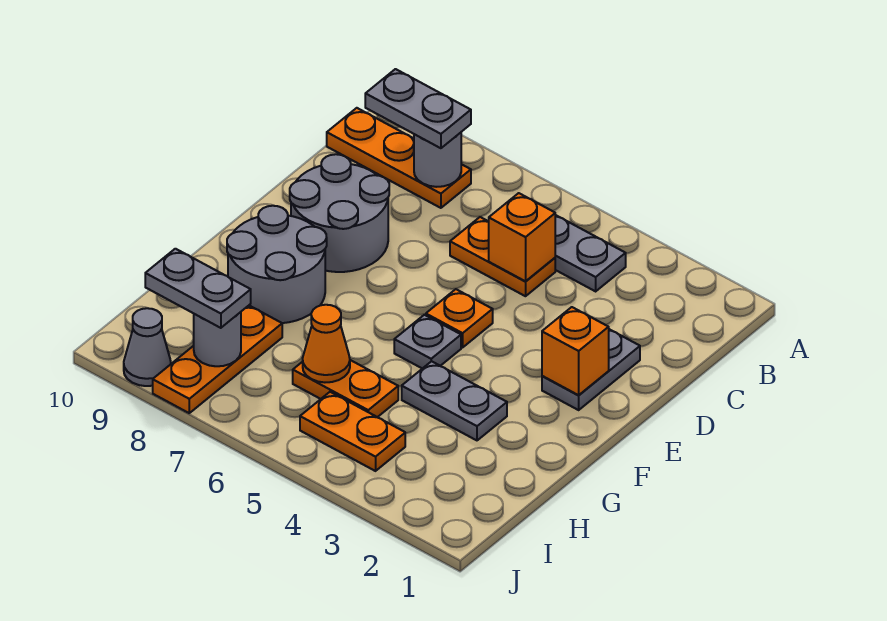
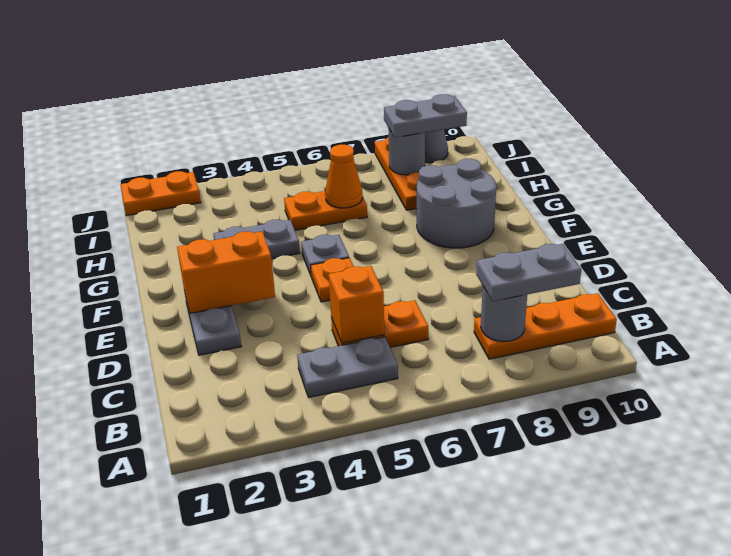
grey 2x2 round brick [290,154,389,272] -> none
orange 1x1 brick [542,307,609,395] -> orange 1x2 brick [177,231,275,313]
orange 1x2 plate [300,392,405,471] -> orange 1x2 plate moved to [120,171,201,216]

